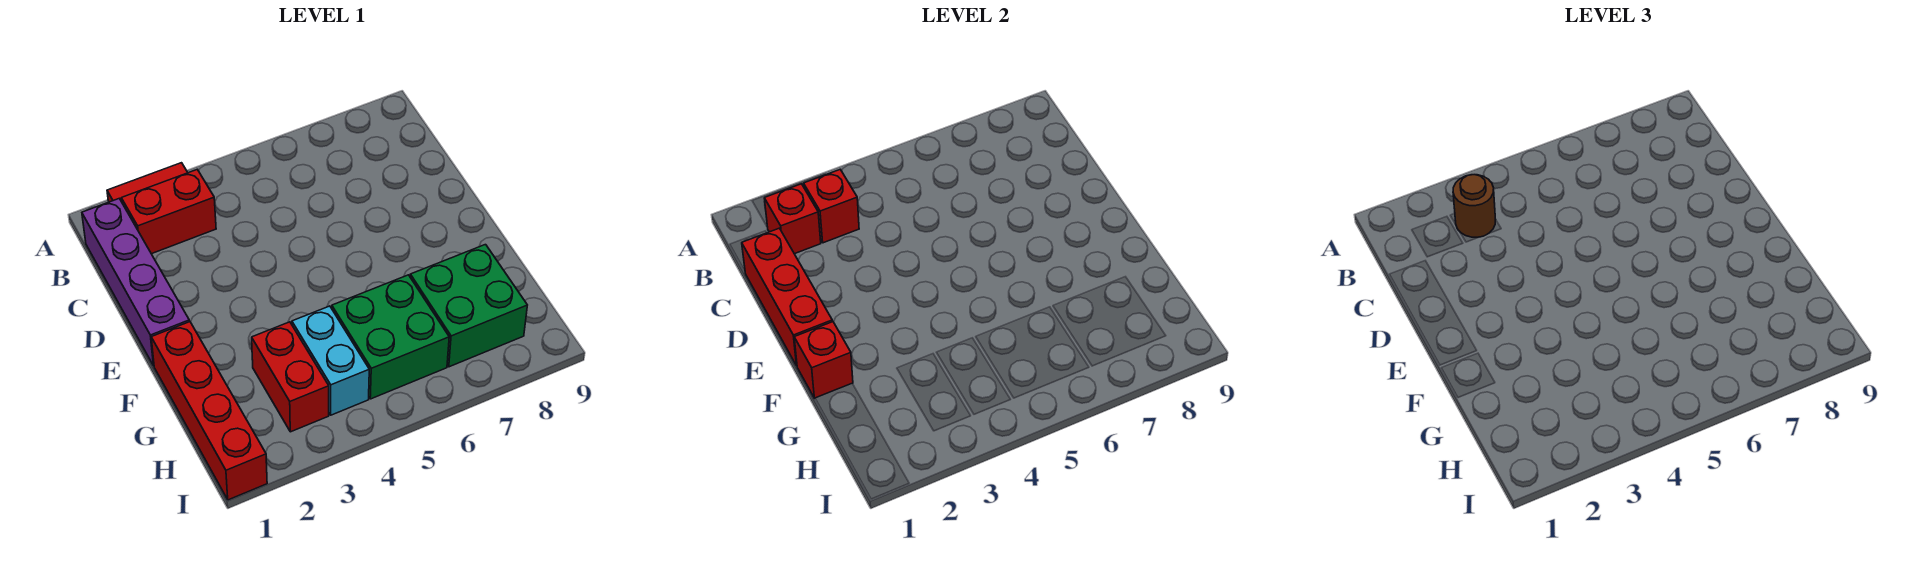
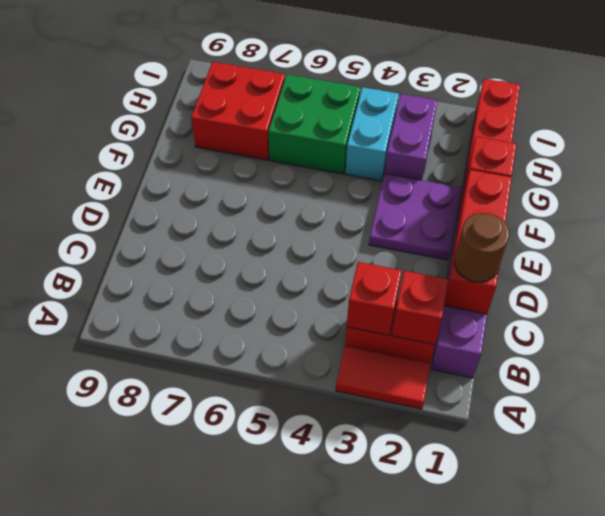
brown 1x1 round brick [1453,175,1496,237] -> brown 1x1 round brick moved to [455,213,509,282]
none -> purple 2x2 plate [369,174,461,260]
red 1x2 brick [252,322,329,432] -> purple 1x2 brick [385,94,437,180]
green 2x2 brick [410,245,527,367] -> red 2x2 brick [191,62,285,160]

